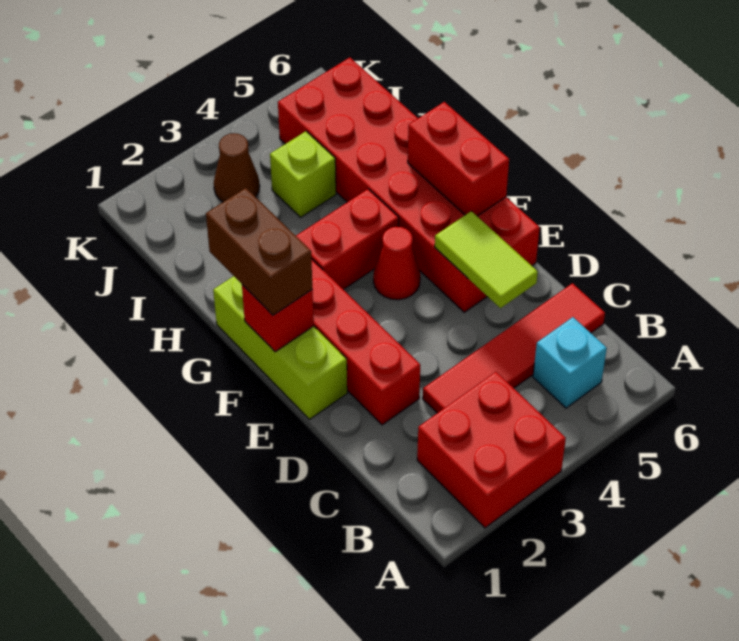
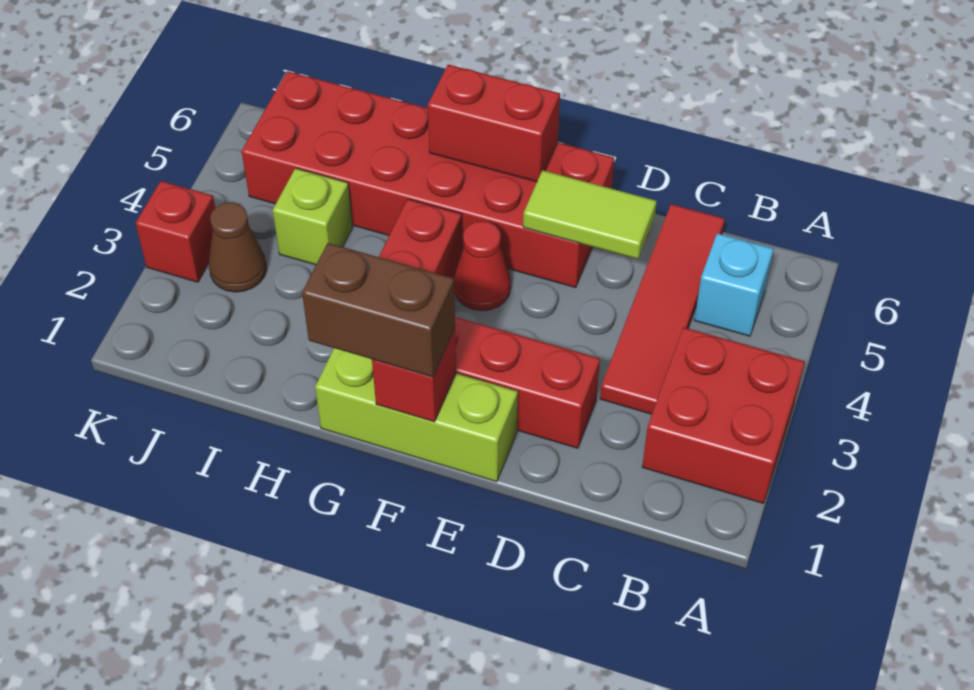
none -> red 1x1 brick [136,181,215,282]

